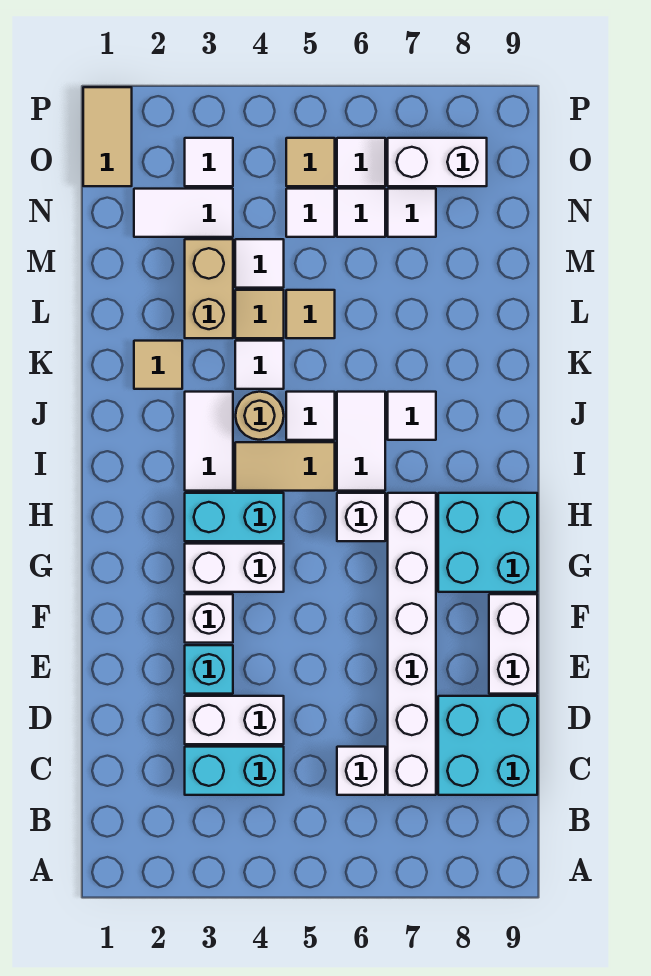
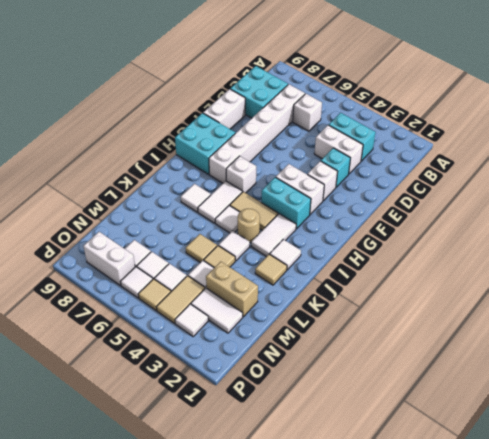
none -> white 1x1 tile [270,239,301,270]
tan 1x2 brick [185,239,233,338] -> tan 1x2 brick turned to [206,262,258,317]
tan 1x2 tile [83,87,132,186] -> tan 1x2 tile moved to [157,276,205,323]

